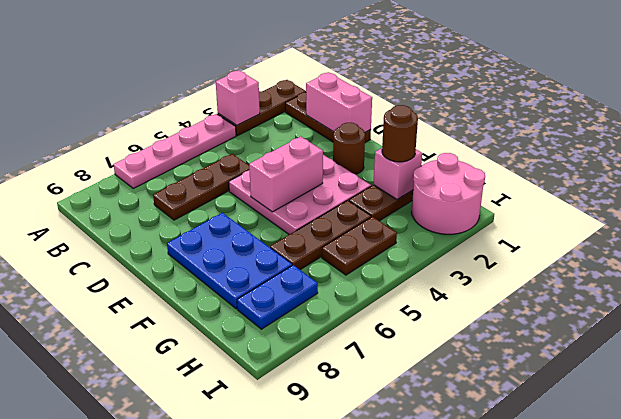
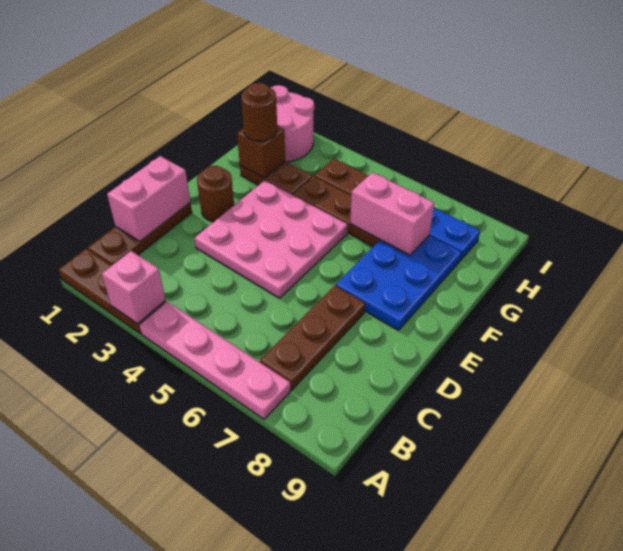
brown 1x3 plate [153,154,250,220] -> brown 1x3 plate turned to [260,286,365,390]
pink 1x2 brick [249,136,323,212] -> pink 1x2 brick moved to [350,172,434,255]
pink 1x1 brick [373,148,422,200] -> brown 1x1 brick [237,126,285,178]

